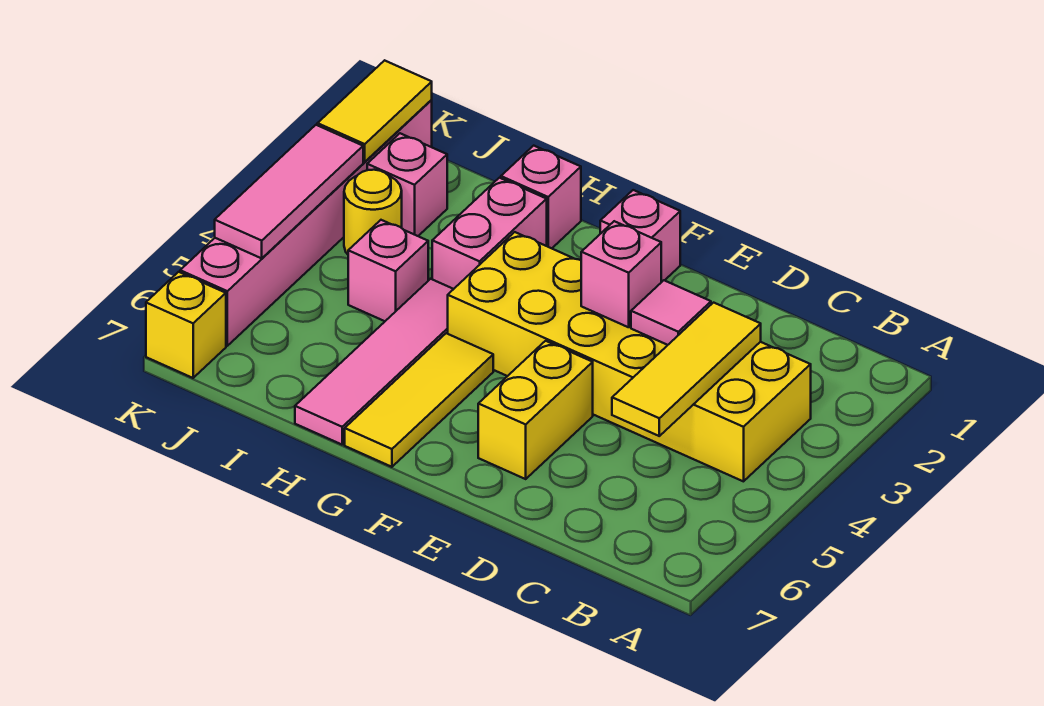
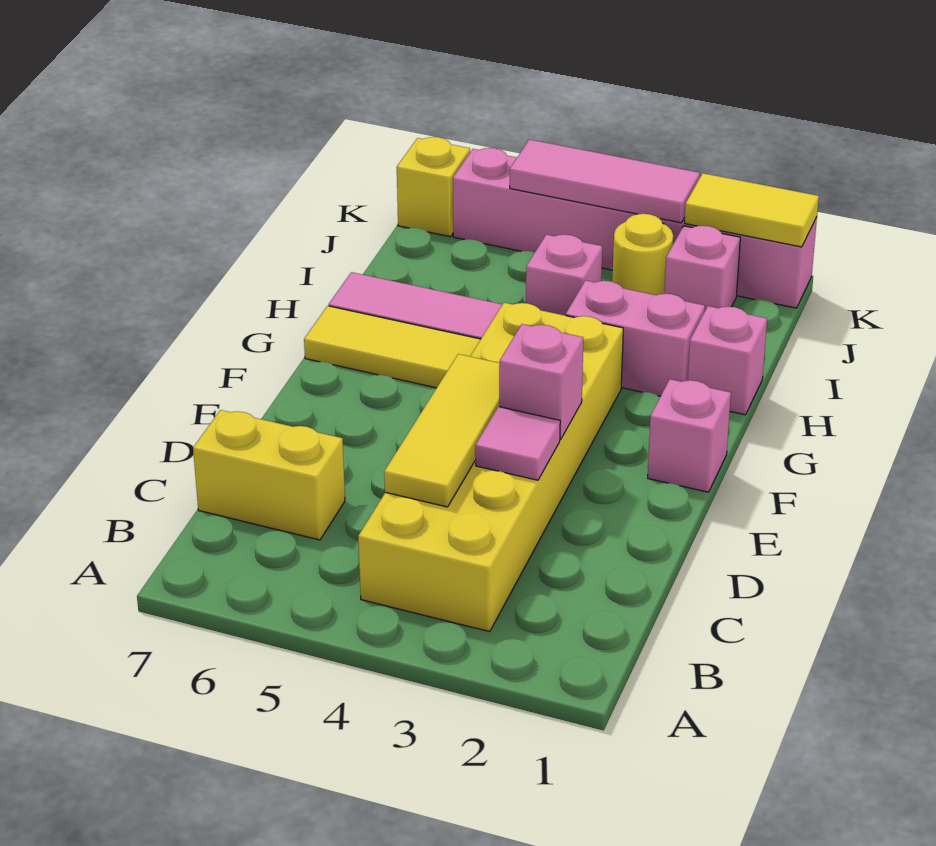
yellow 1x3 tile [612,303,761,436] -> yellow 1x3 tile turned to [384,354,500,507]
yellow 1x2 brick [478,341,593,479] -> yellow 1x2 brick moved to [193,410,345,540]

